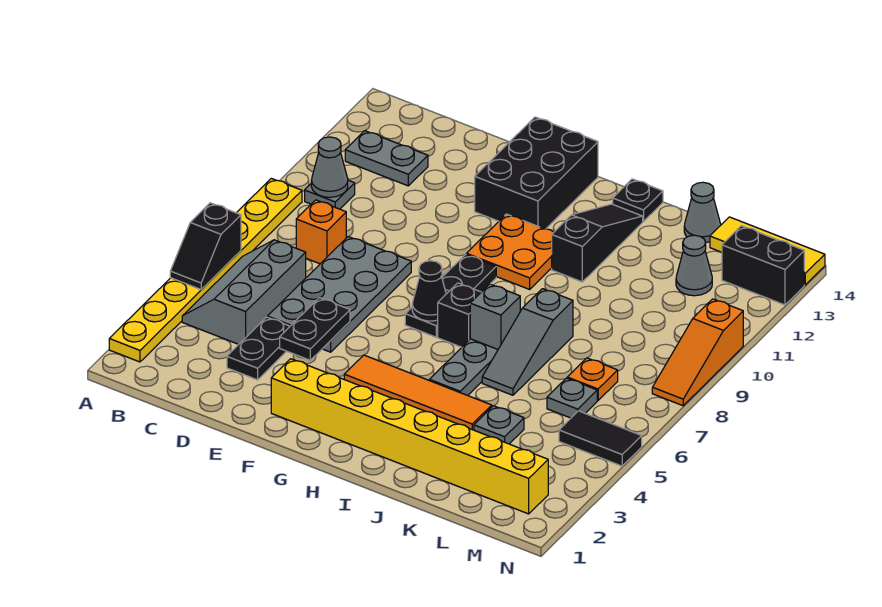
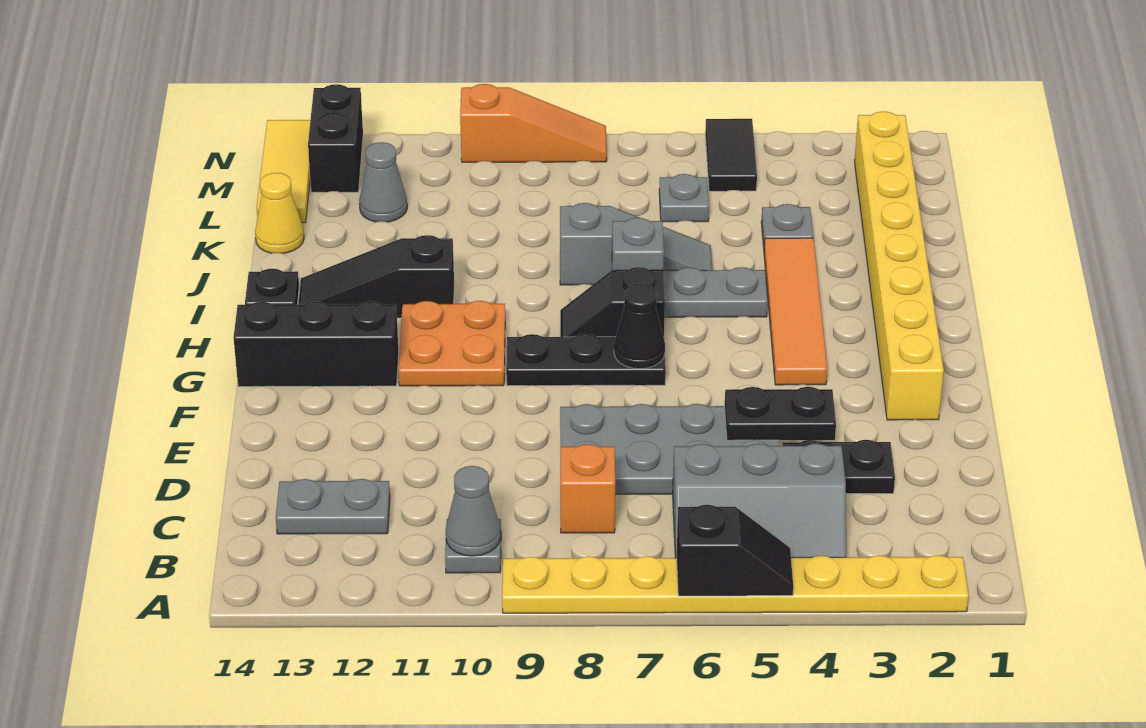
grey 1x2 plate [345,131,428,186] -> grey 1x2 plate turned to [276,479,390,534]
black 2x3 brick [475,117,598,229] -> black 1x3 brick [234,301,399,387]
grey 1x1 cone [684,182,721,242] -> yellow 1x1 cone [255,173,304,253]
orange 1x1 plate [567,358,618,400] -> none

